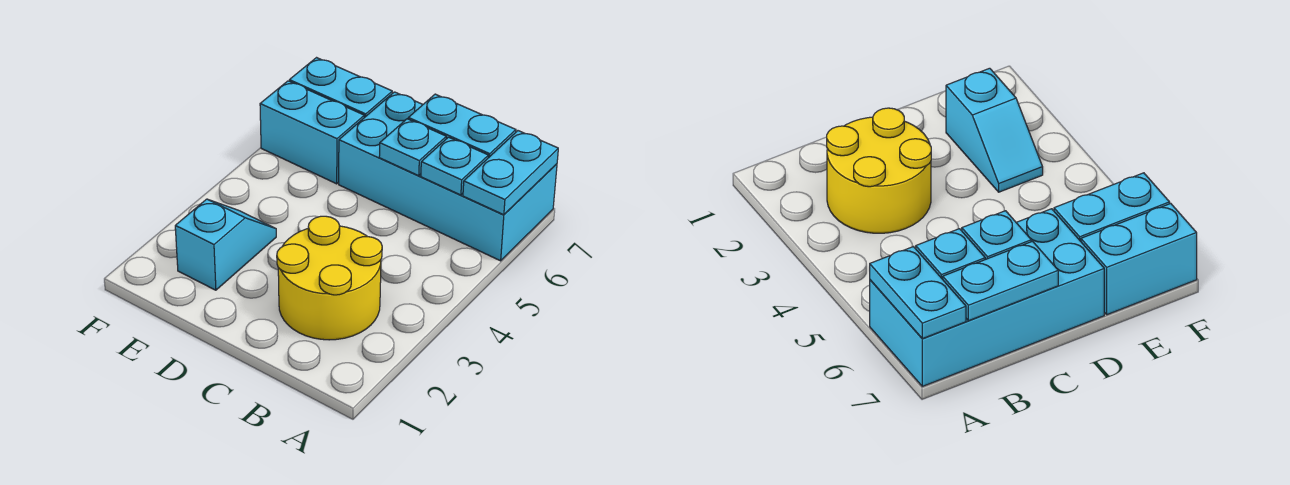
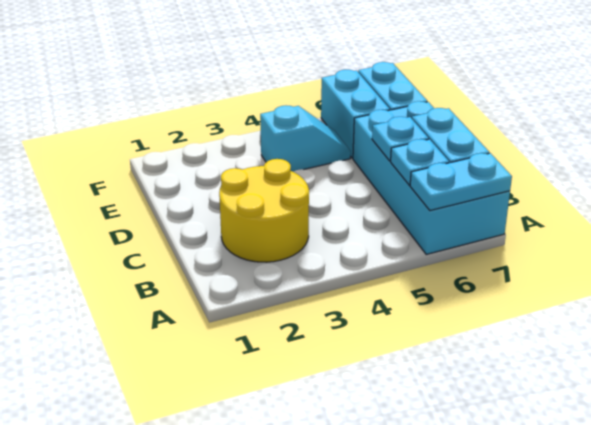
cyan 1x2 slope [175,199,276,290] -> cyan 1x2 slope moved to [260,106,351,172]

